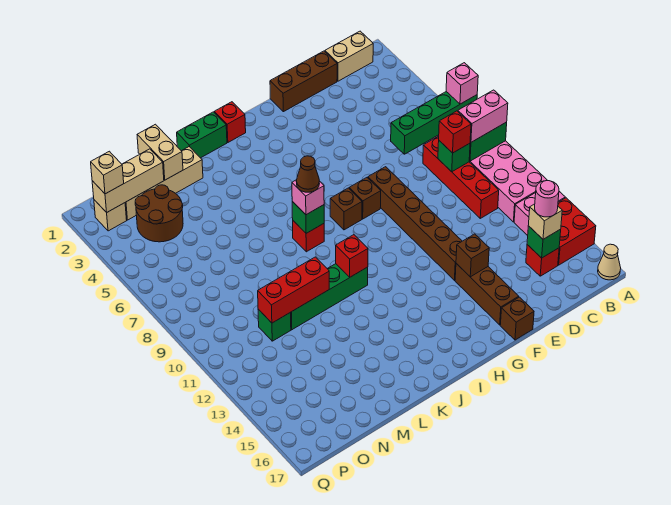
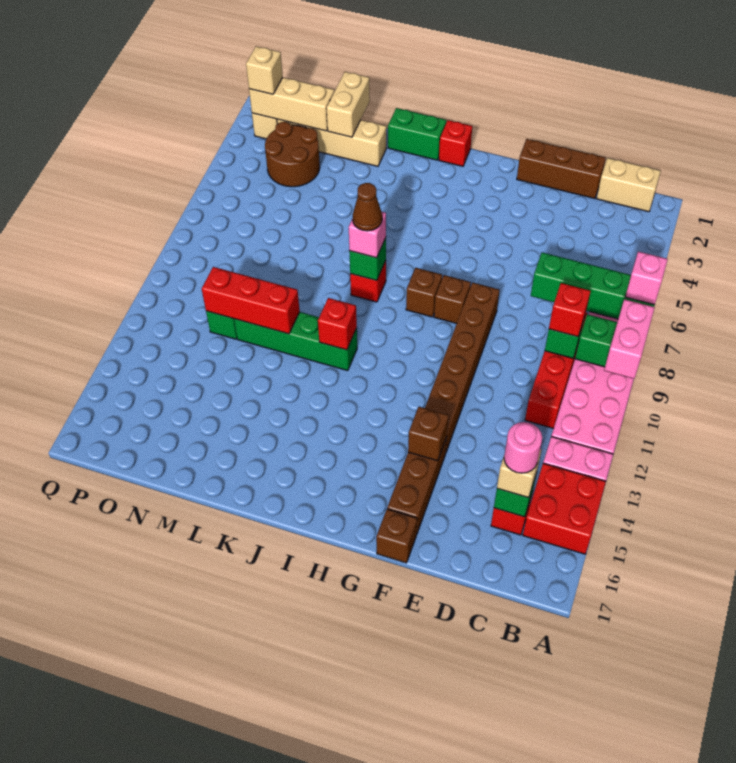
pink 1x2 brick [458,90,508,142] -> pink 1x2 brick turned to [604,299,655,379]
tan 1x1 cone [598,244,621,280] -> none

